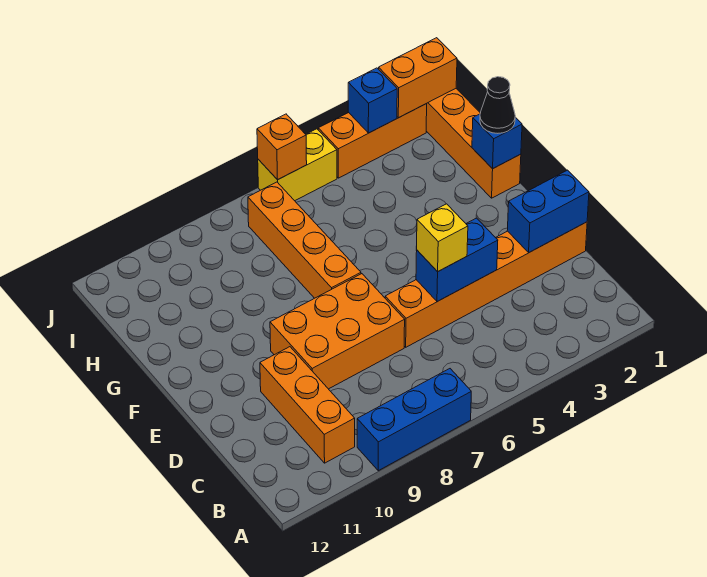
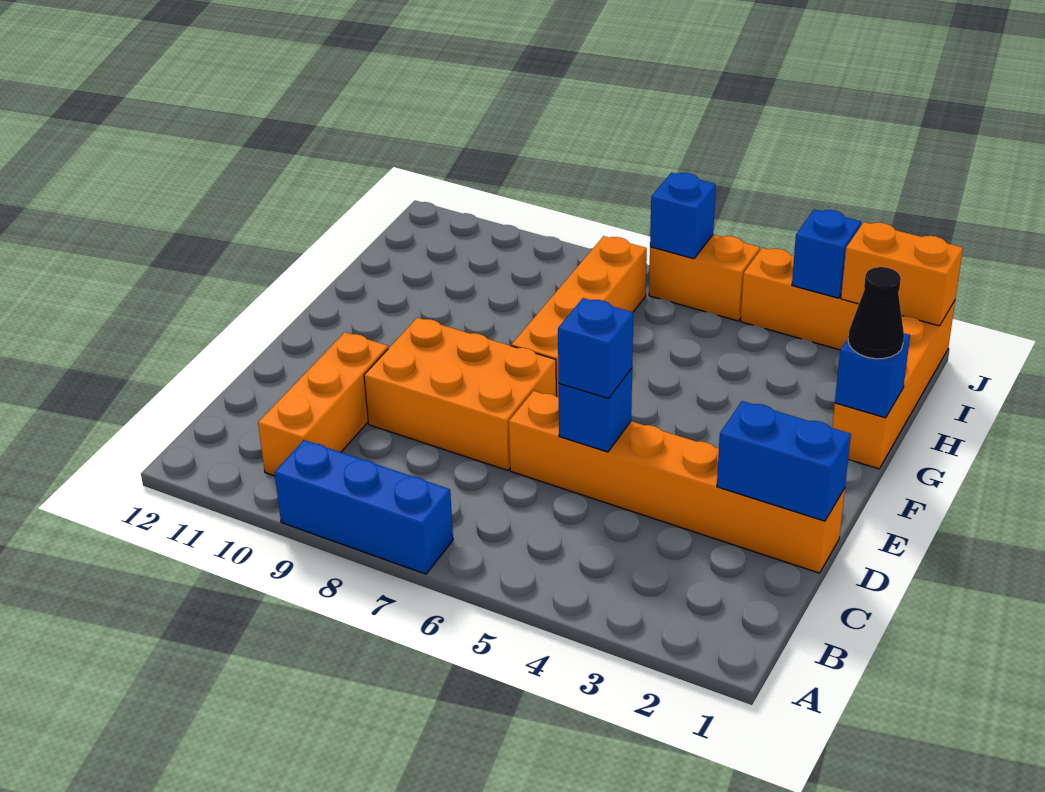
blue 1x2 brick [416,218,498,302] -> blue 1x1 brick [559,368,632,452]
yellow 1x1 brick [417,204,468,272] -> blue 1x1 brick [558,298,633,399]
yellow 1x2 brick [258,129,337,201] -> orange 1x2 brick [649,235,760,321]
orange 1x1 brick [257,114,307,180] -> blue 1x1 brick [650,173,716,259]

